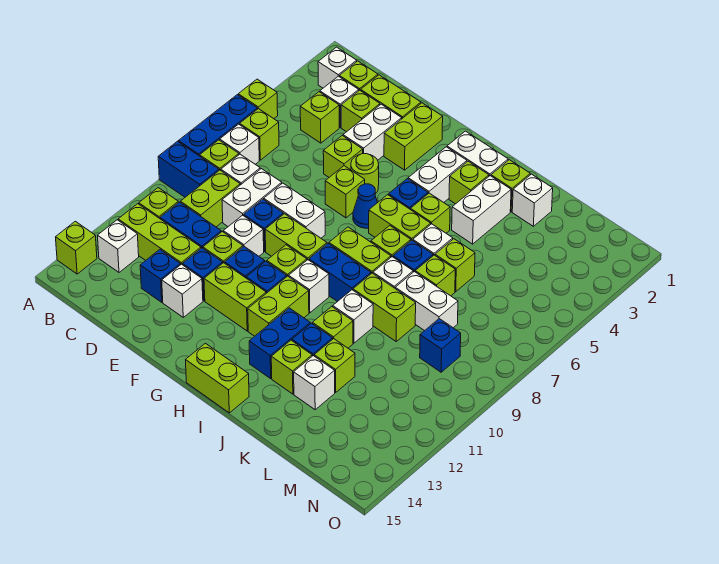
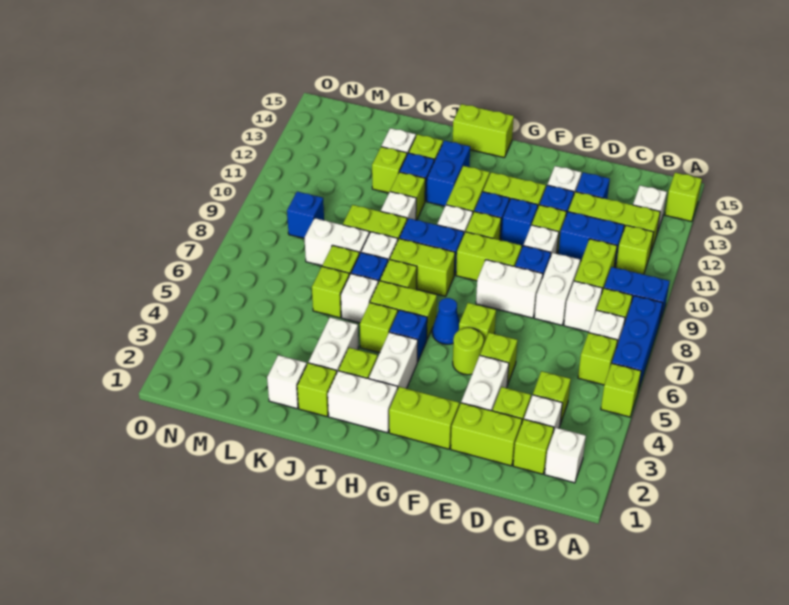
lime 1x2 brick [384,103,443,170] -> lime 1x2 brick turned to [389,387,459,449]

